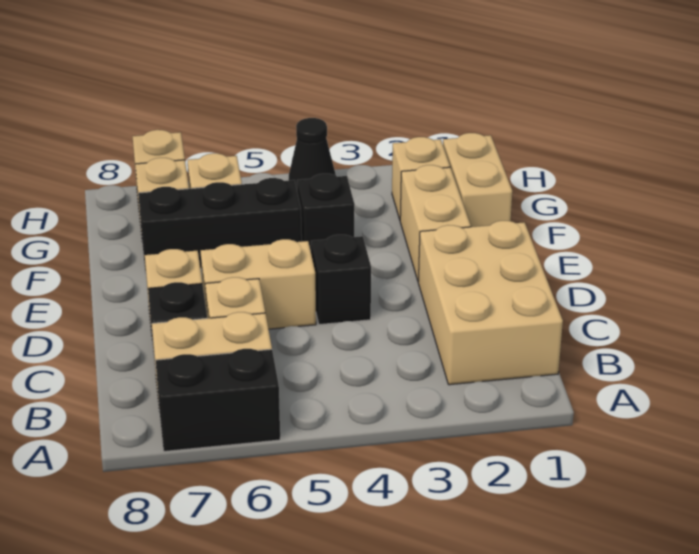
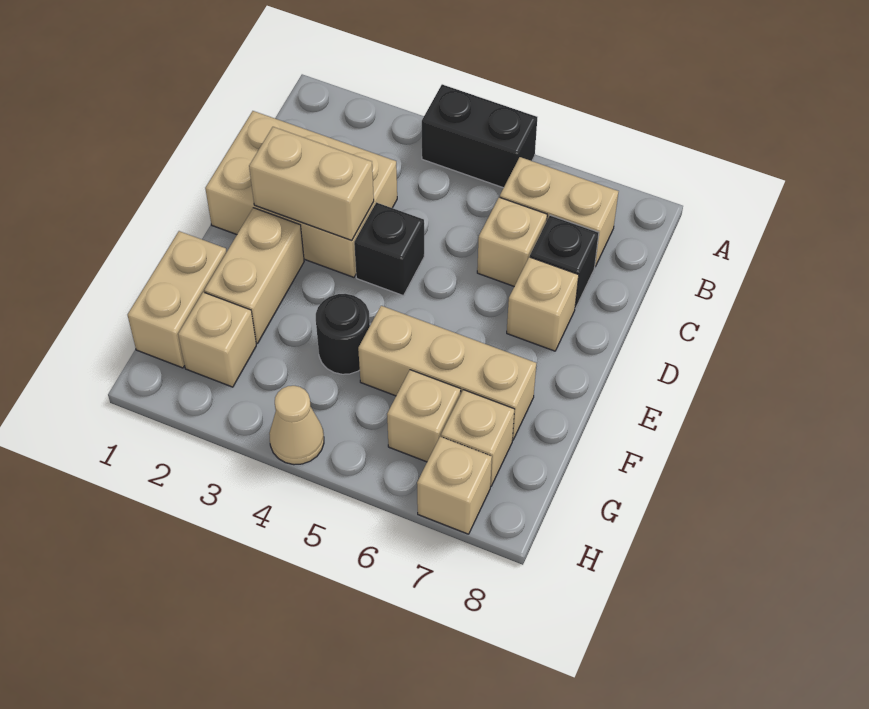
black 1x2 brick [155,349,280,451] -> black 1x2 brick moved to [422,84,537,188]
tan 2x3 brick [418,221,563,385] -> tan 2x3 brick turned to [205,111,397,277]
tan 1x2 brick [201,239,316,329] -> tan 1x2 brick moved to [249,127,374,240]
black 1x1 brick [297,174,354,251] -> black 1x1 round brick [316,294,370,374]
black 1x3 brick [138,178,302,273] -> tan 1x3 brick [358,306,536,440]
black 1x1 cone [289,118,336,188] -> tan 1x1 cone [269,386,324,465]

